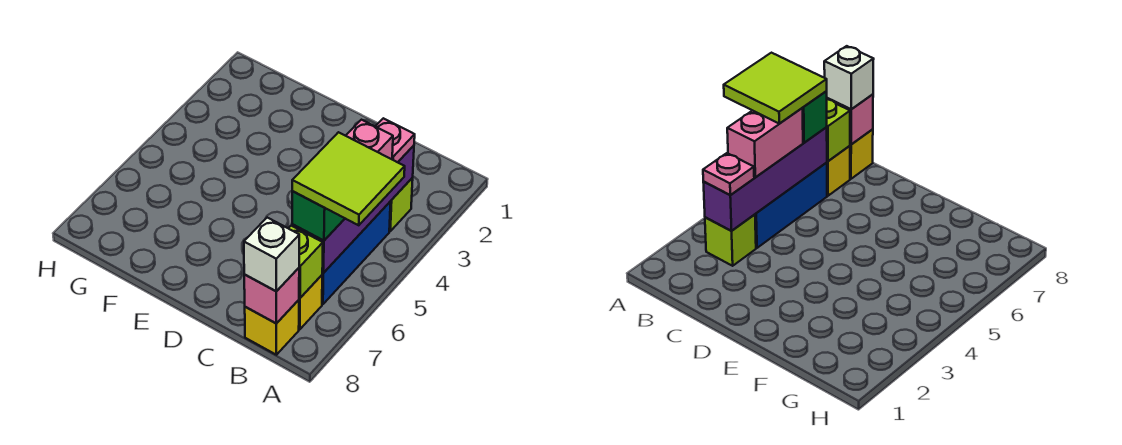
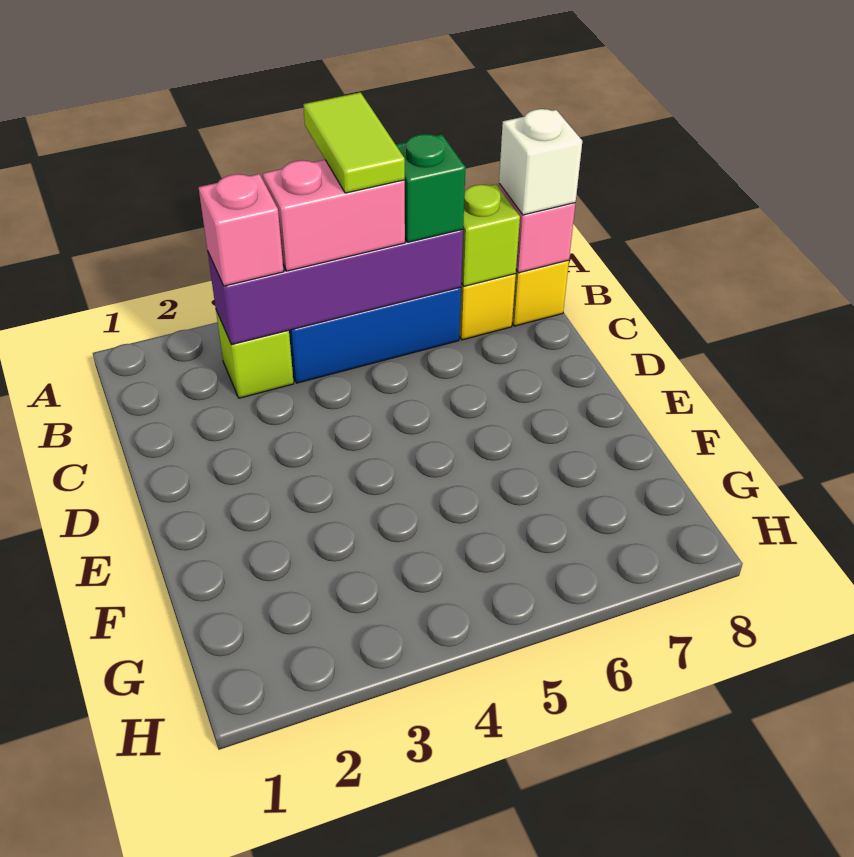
lime 2x2 tile [292,132,405,225] -> lime 1x2 tile [303,92,405,193]
pink 1x1 plate [375,118,415,162] -> pink 1x1 brick [199,174,284,286]

